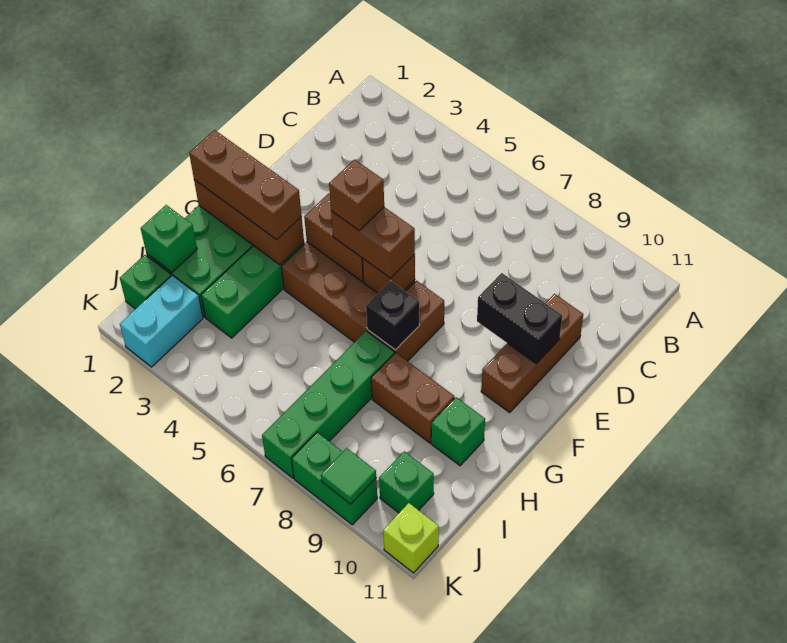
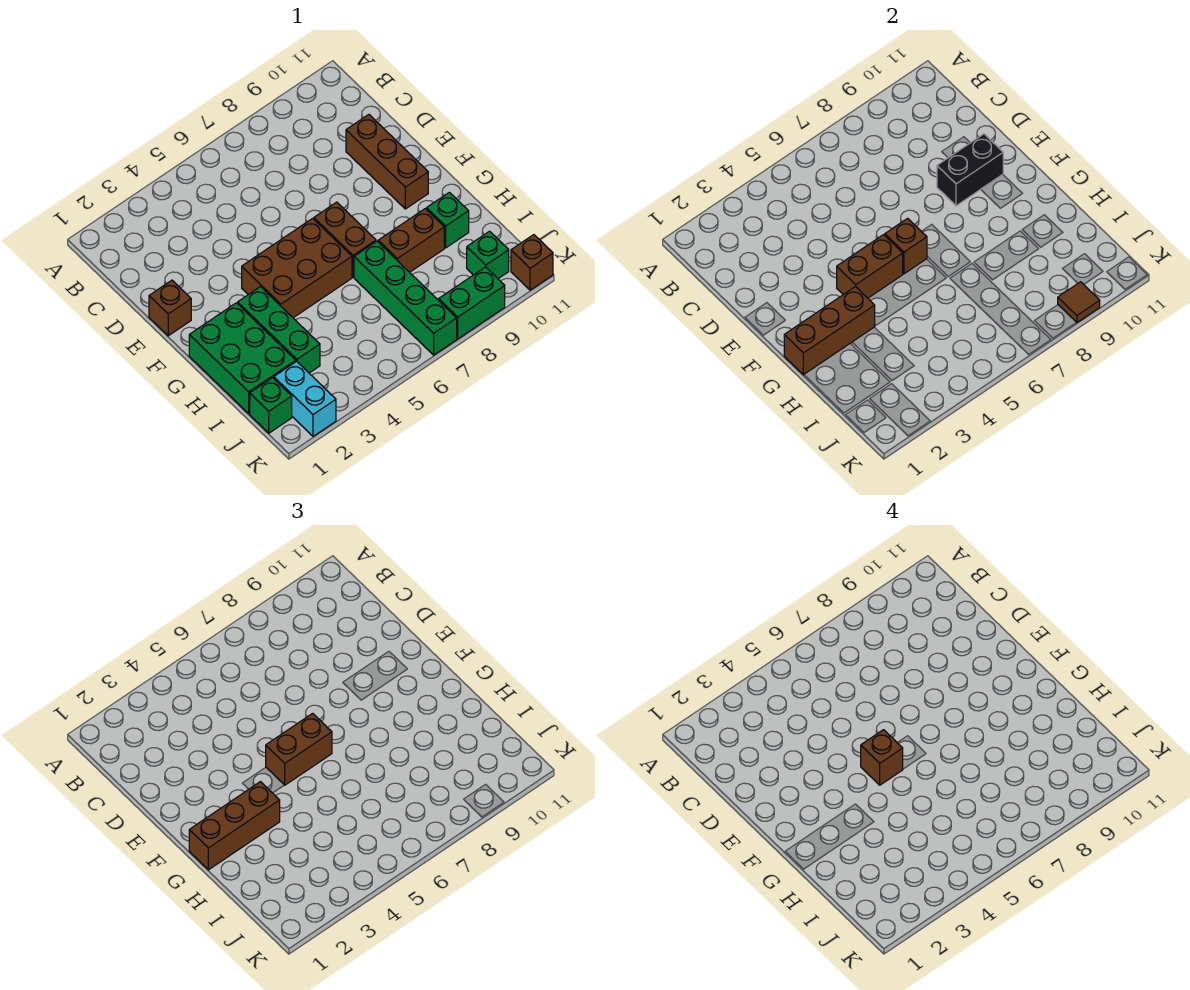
none -> brown 1x1 brick [149,280,191,336]
black 1x1 brick [366,281,420,350] -> none
green 1x1 brick [141,205,197,272] -> none
green 1x1 tile [321,448,376,504] -> brown 1x1 tile [1058,282,1100,323]
lime 1x1 brick [383,503,439,573] -> brown 1x1 brick [511,235,553,290]

